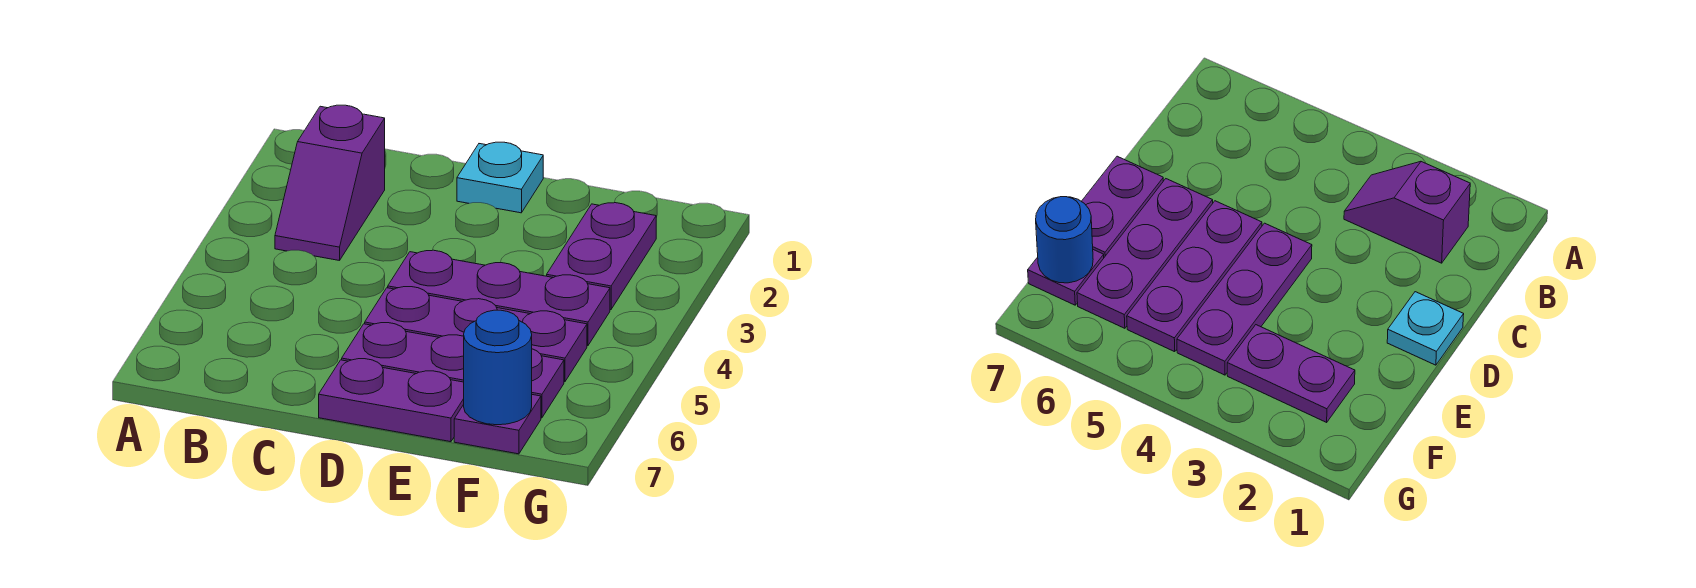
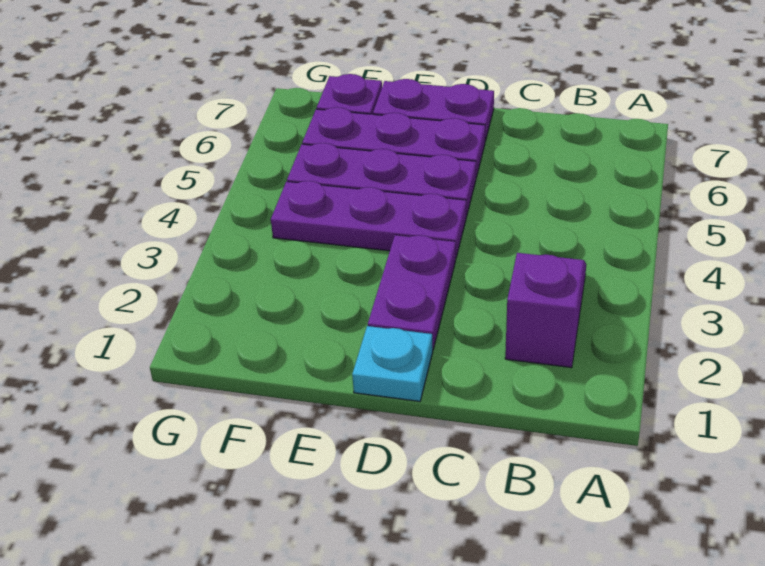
purple 1x2 plate [547,203,656,310] -> purple 1x2 plate moved to [368,235,456,349]
blue 1x1 round brick [464,310,532,425] -> none

